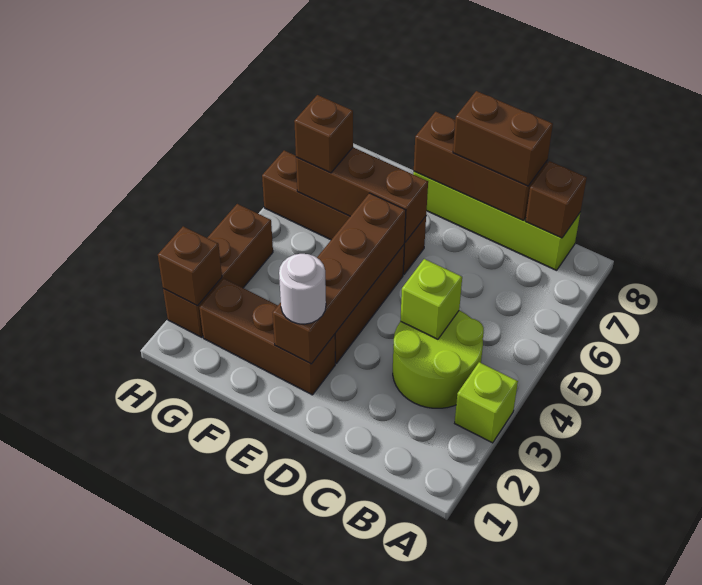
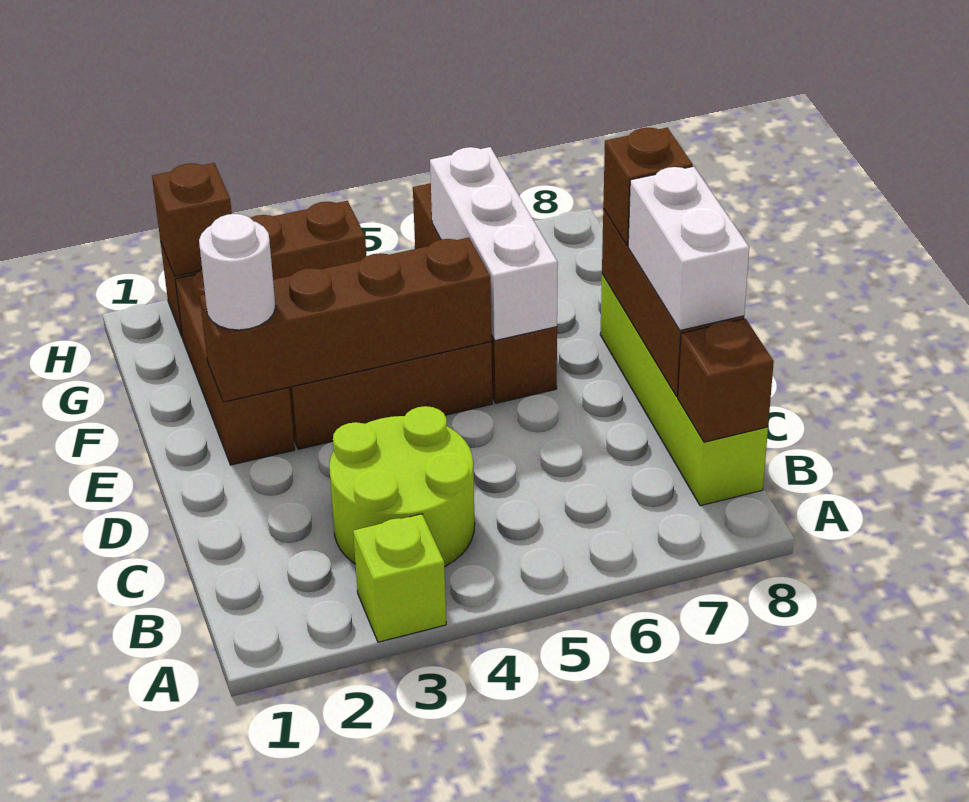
lime 1x1 brick [400,259,462,339] -> none
brown 1x2 brick [453,91,553,186] -> white 1x2 brick [628,166,749,330]
brown 1x3 brick [296,147,428,242] -> white 1x3 brick [430,147,558,341]
brown 1x1 brick [294,95,353,173] -> brown 1x1 brick moved to [603,128,693,246]

